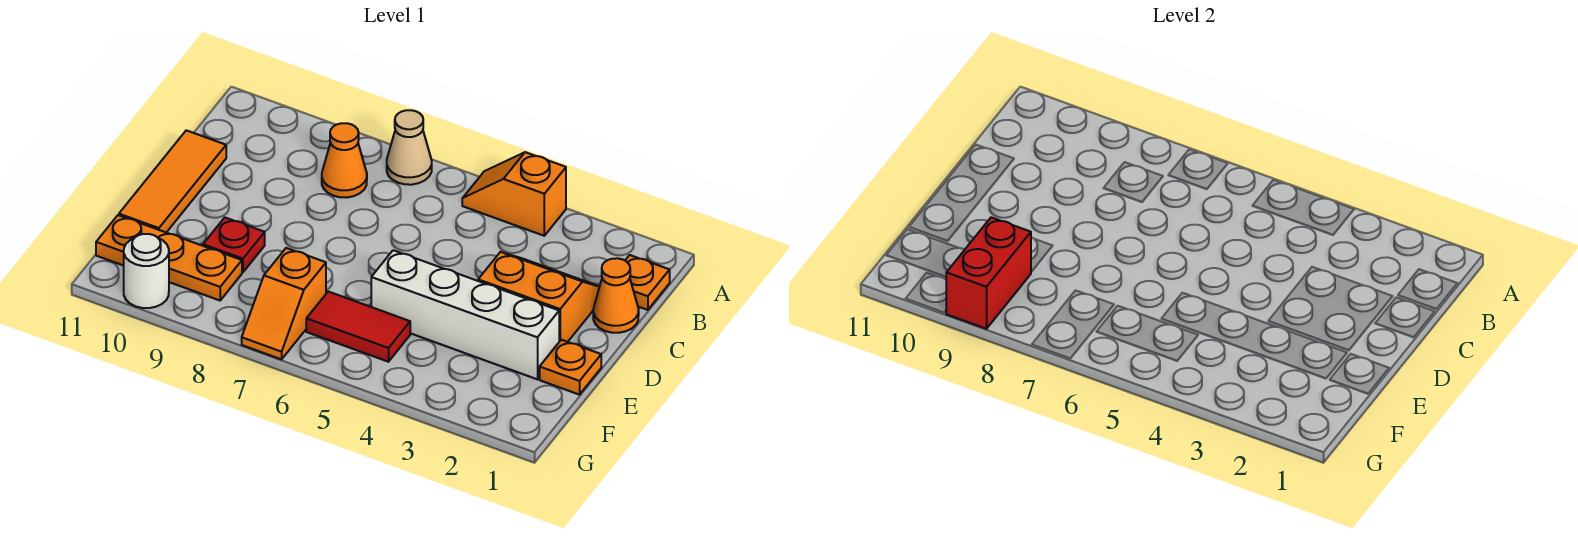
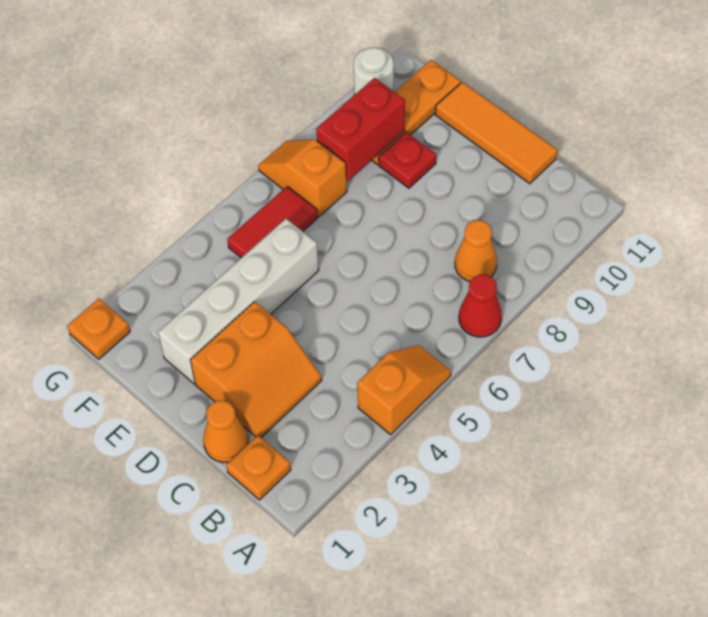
tan 1x1 cone [387,110,432,185] -> red 1x1 cone [459,275,502,337]
orange 1x1 plate [540,340,601,395] -> orange 1x1 plate moved to [67,299,130,359]
red 1x2 brick [946,217,1031,329] -> red 1x2 brick turned to [316,78,405,181]

